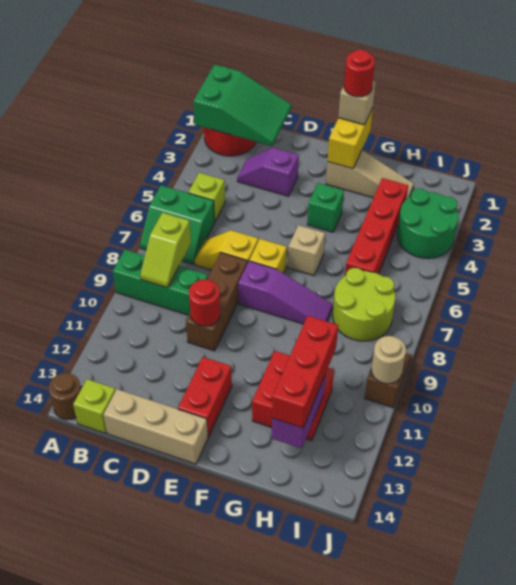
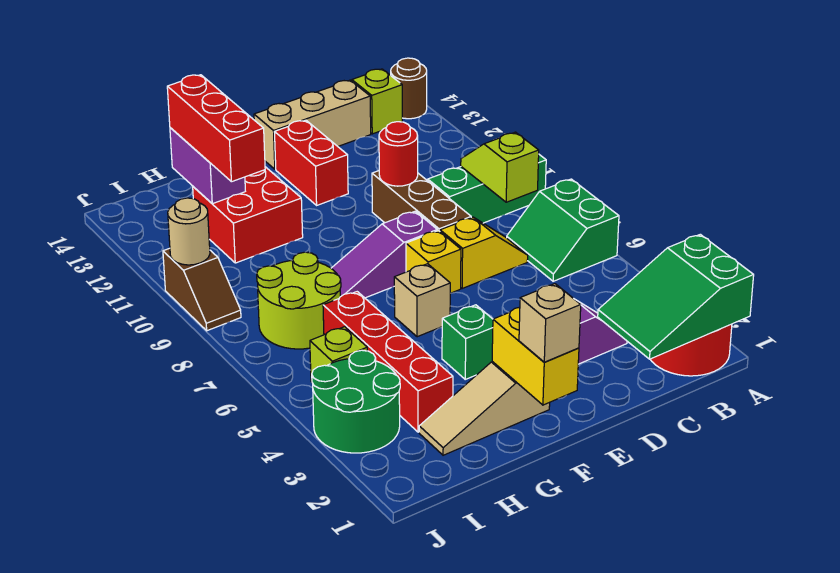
green 2x2 slope [140,185,215,264] -> green 2x2 slope turned to [507,179,619,281]
lime 1x1 brick [188,173,225,221] -> lime 1x1 brick moved to [310,327,367,382]
red 1x1 round brick [344,50,375,97] -> none

